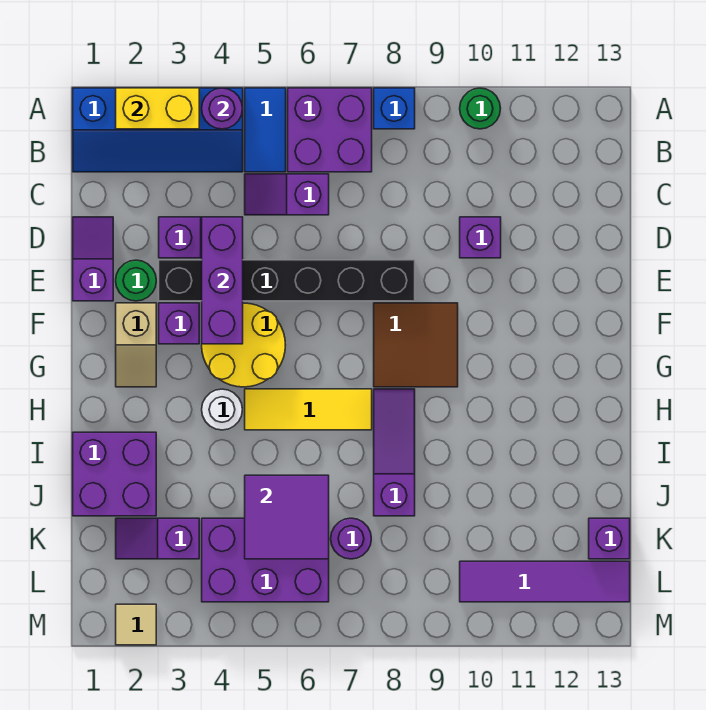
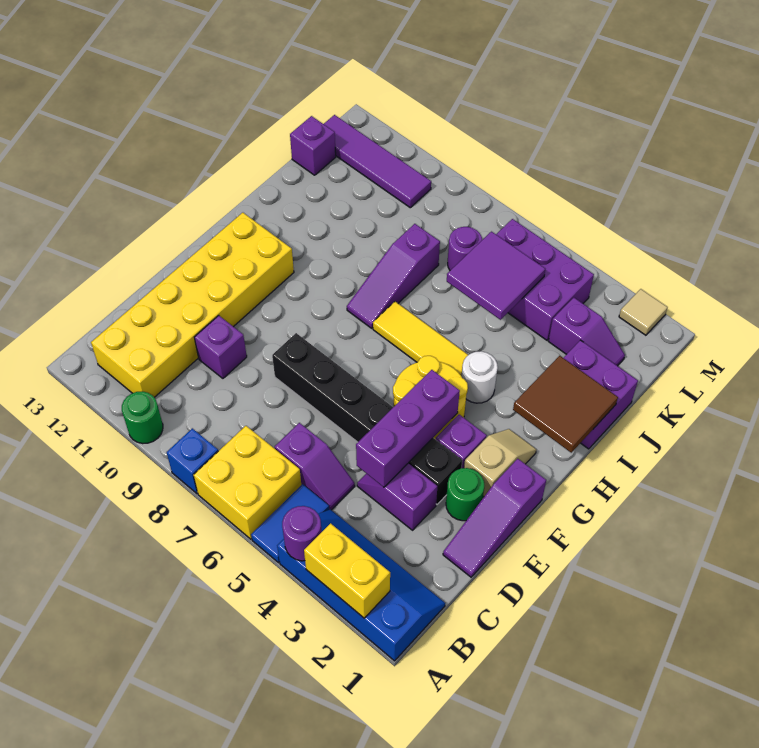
purple 2x2 brick [288,88,372,172] -> yellow 2x2 brick [194,426,301,539]
none -> yellow 2x6 brick [91,213,294,397]
purple 1x2 slope [73,217,113,301] -> purple 1x3 slope [443,459,546,577]
brown 2x2 tile [374,303,458,387] -> brown 2x2 tile moved to [513,356,618,453]

